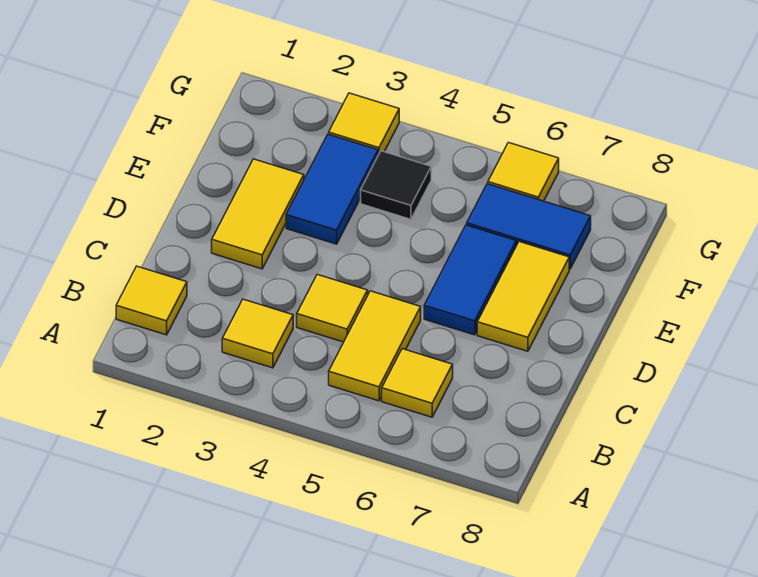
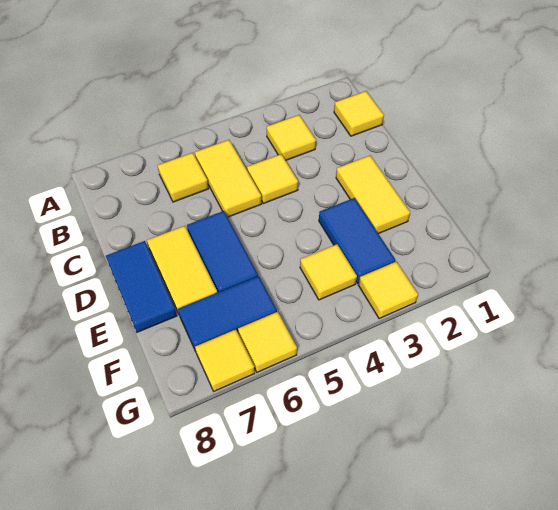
none -> blue 1x2 tile [106,241,177,332]
black 1x1 tile [361,151,431,219] -> yellow 1x1 tile [300,244,357,300]
none -> yellow 1x1 tile [195,329,255,391]

